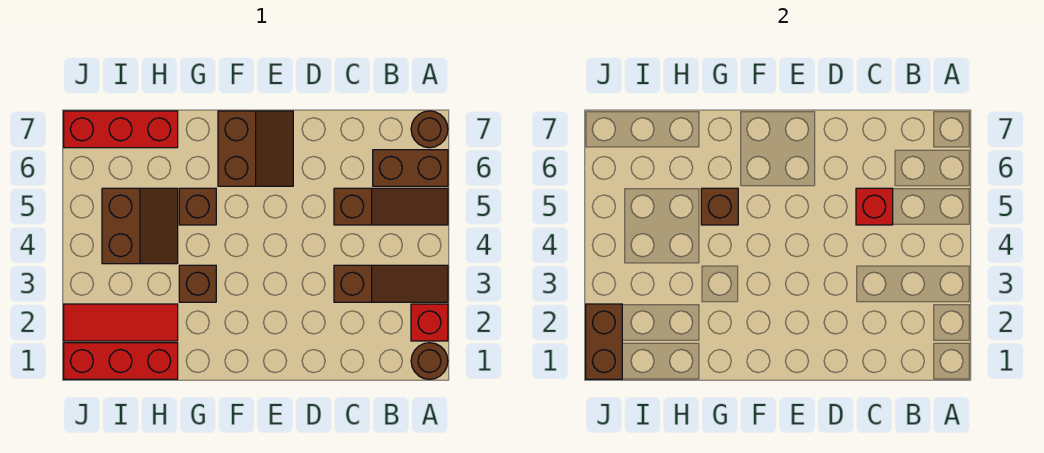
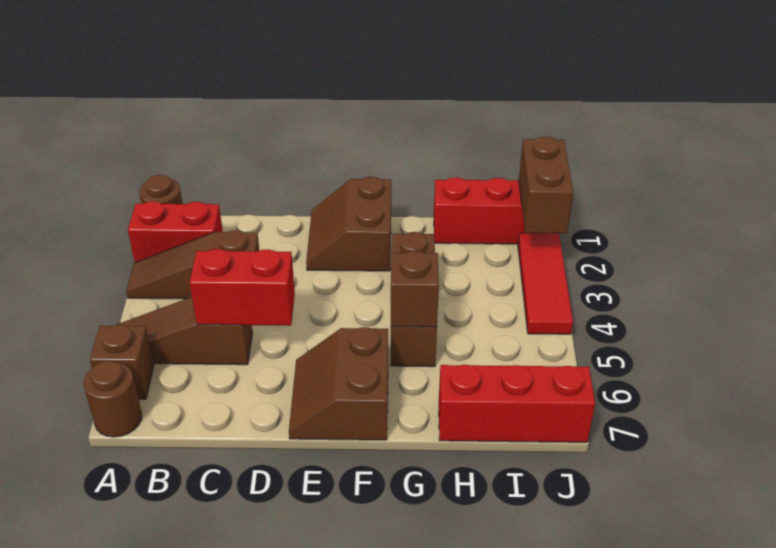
red 1x1 brick [411,304,448,341] -> red 1x2 brick [128,201,223,263]
brown 1x2 brick [373,150,448,186] -> brown 1x1 brick [90,325,154,399]
red 1x1 brick [856,188,893,225] -> red 1x2 brick [190,249,295,326]
red 1x3 tile [64,304,178,341] -> red 1x3 tile turned to [518,233,573,334]
brown 2x2 slope [102,188,178,264] -> brown 2x2 slope moved to [306,177,391,271]

